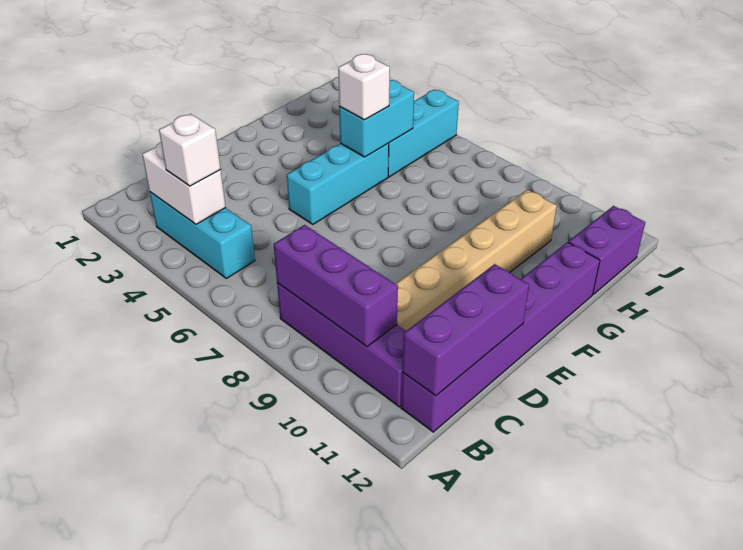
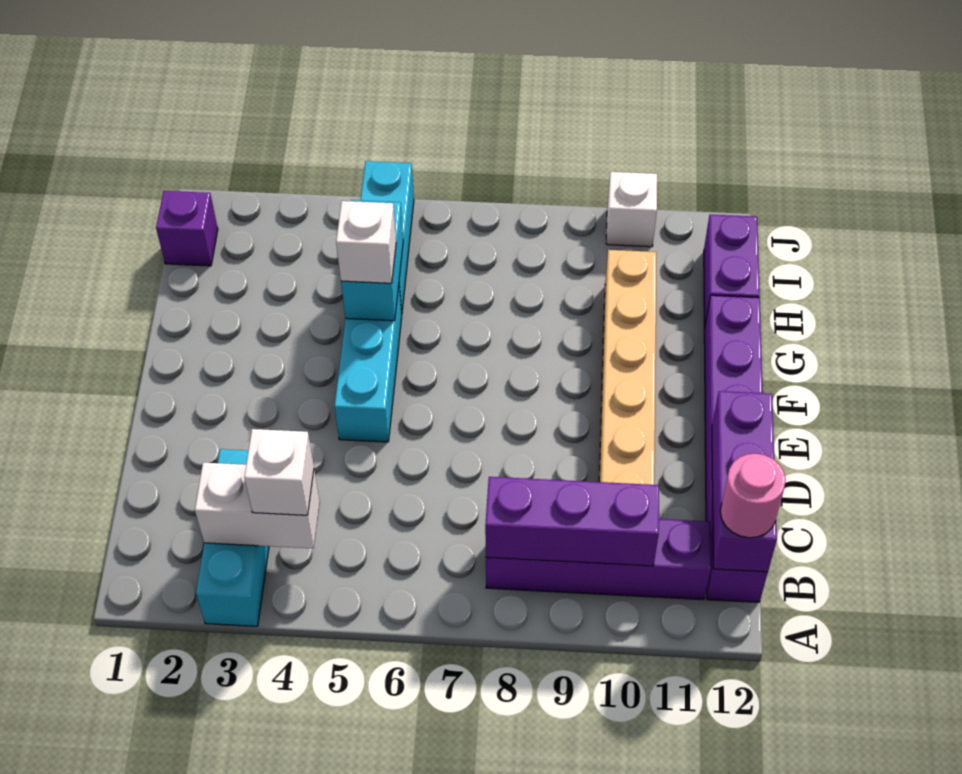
cyan 1x3 brick [150,192,255,278] -> cyan 1x3 brick turned to [196,449,269,626]
none -> pink 1x1 round brick [720,454,786,538]
none -> purple 1x1 brick [156,191,218,266]
none -> white 1x1 brick [606,172,657,247]

